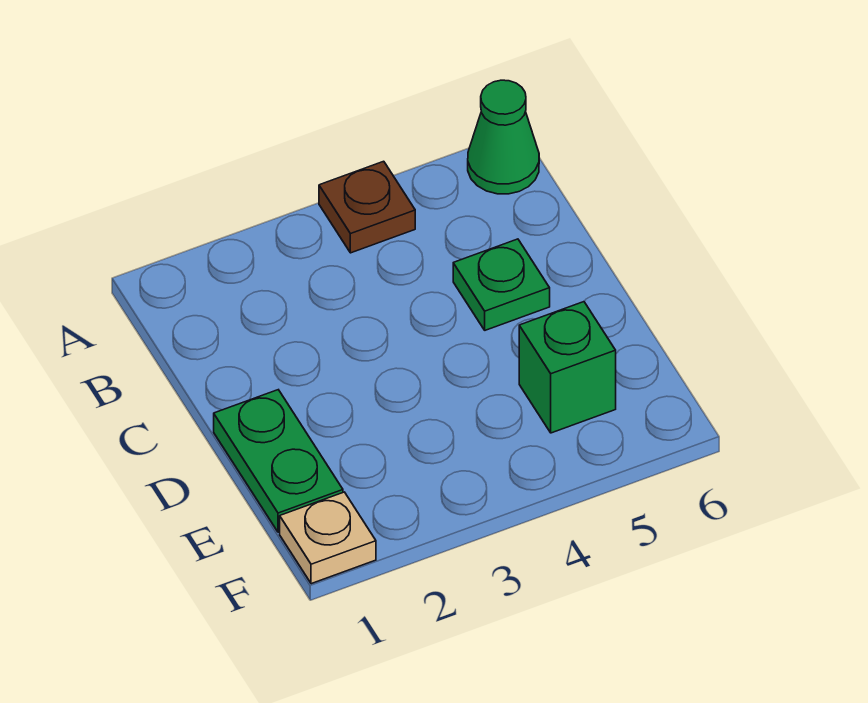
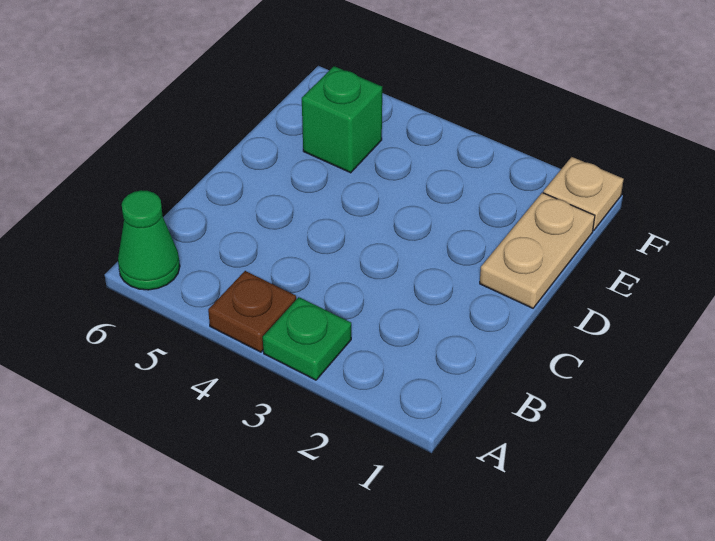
green 1x1 plate [453,239,550,330] -> green 1x1 plate moved to [263,297,351,380]
green 1x2 plate [214,390,343,532] -> tan 1x2 plate [480,193,595,308]

